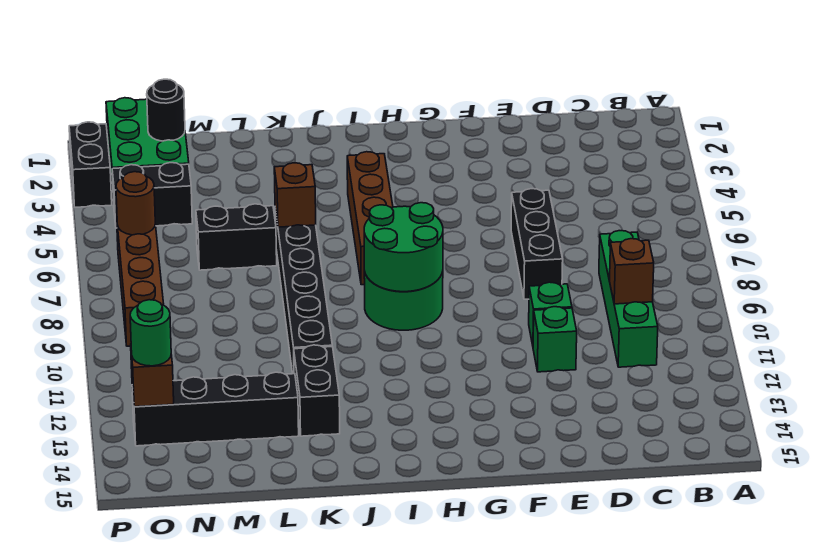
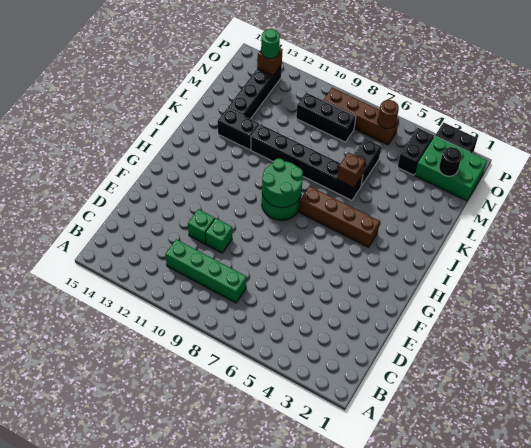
brown 1x1 brick [610,239,654,304] -> none
black 1x3 brick [511,189,563,299] -> black 1x3 brick moved to [296,93,356,142]

